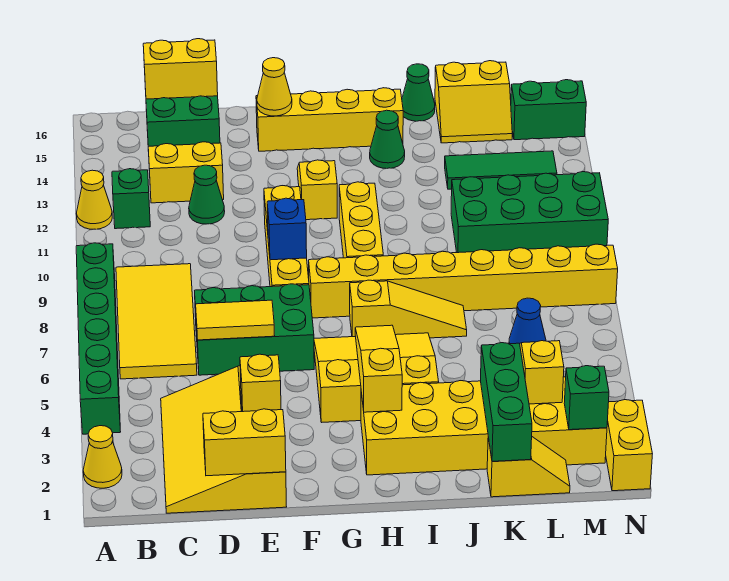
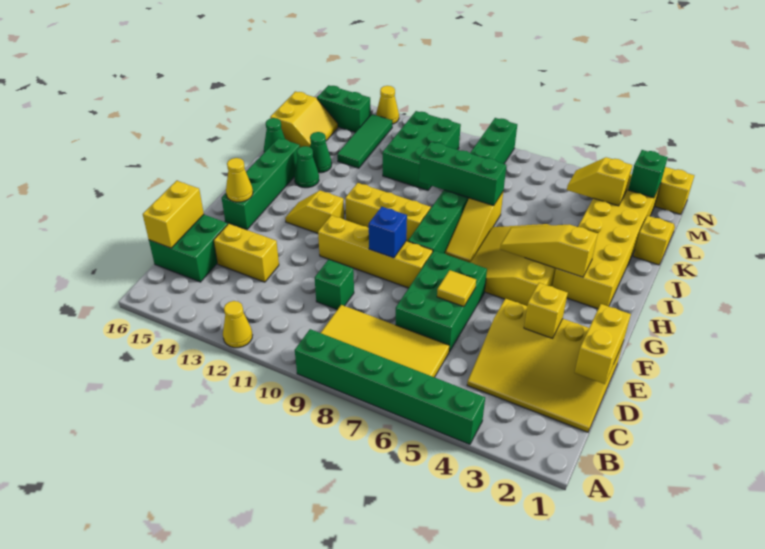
yellow 1x1 cone [83,426,122,488] -> yellow 1x1 cone moved to [376,86,399,124]
green 1x1 brick [112,169,150,229] -> green 1x1 brick moved to [315,259,354,310]
yellow 1x2 brick [148,142,224,203] -> yellow 1x2 brick turned to [214,224,279,282]
yellow 1x2 tile [196,300,275,340] -> yellow 1x1 tile [437,270,476,307]
green 1x1 cone [189,165,225,224] -> green 1x1 cone moved to [310,132,332,173]
yellow 1x4 brick [256,88,403,151] -> green 1x4 brick [222,138,300,230]
yellow 1x8 brick [309,244,618,318] -> green 1x8 brick [408,118,517,253]
yellow 1x3 slope [350,280,467,338] -> yellow 1x3 slope turned to [445,192,503,262]
green 1x3 brick [481,343,532,461] -> green 1x3 brick moved to [419,142,506,206]
green 2x4 brick [451,172,608,253] -> green 2x3 brick [383,111,461,190]
blue 1x1 cone [509,298,546,344] -> none
green 1x2 brick [511,80,586,140] -> green 1x2 brick turned to [317,85,371,132]

